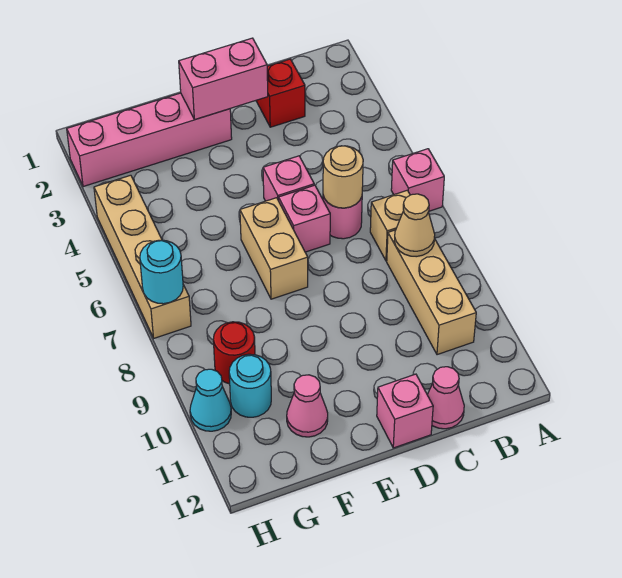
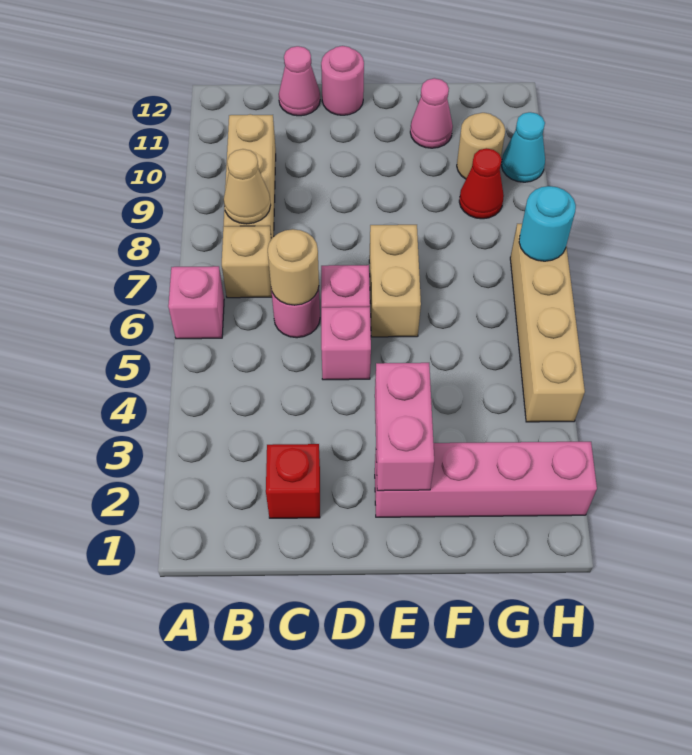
pink 1x2 brick [179,38,268,120] -> pink 1x2 brick turned to [375,363,434,491]
pink 1x1 brick [377,374,433,448] -> pink 1x1 round brick [321,46,364,115]
red 1x1 round brick [213,322,255,384] -> red 1x1 cone [459,148,504,219]
cyan 1x1 round brick [229,354,271,417] -> tan 1x1 round brick [457,113,505,179]

